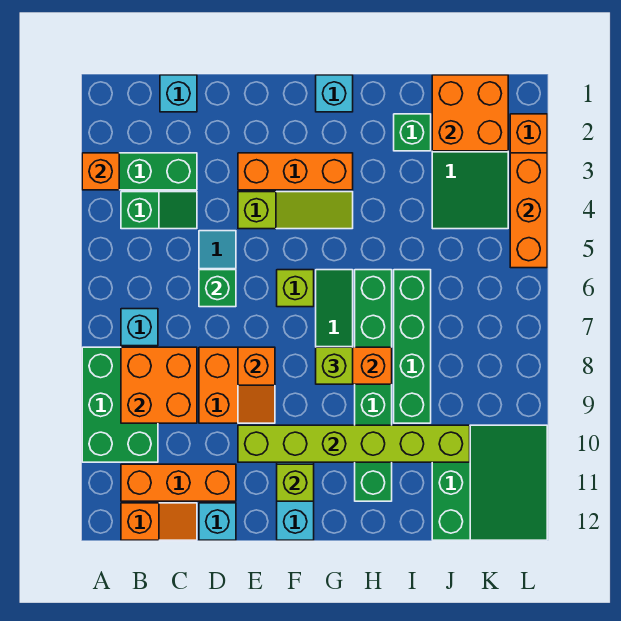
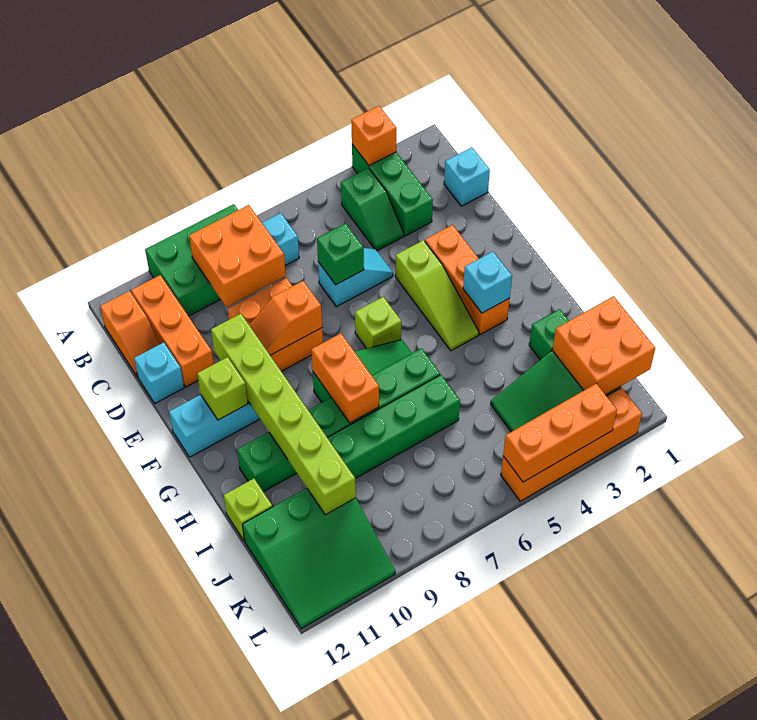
cyan 1x1 brick [316,75,353,112] -> cyan 1x1 brick moved to [463,252,512,313]
lime 1x1 brick [316,347,353,384] -> lime 1x1 brick moved to [224,479,272,541]

